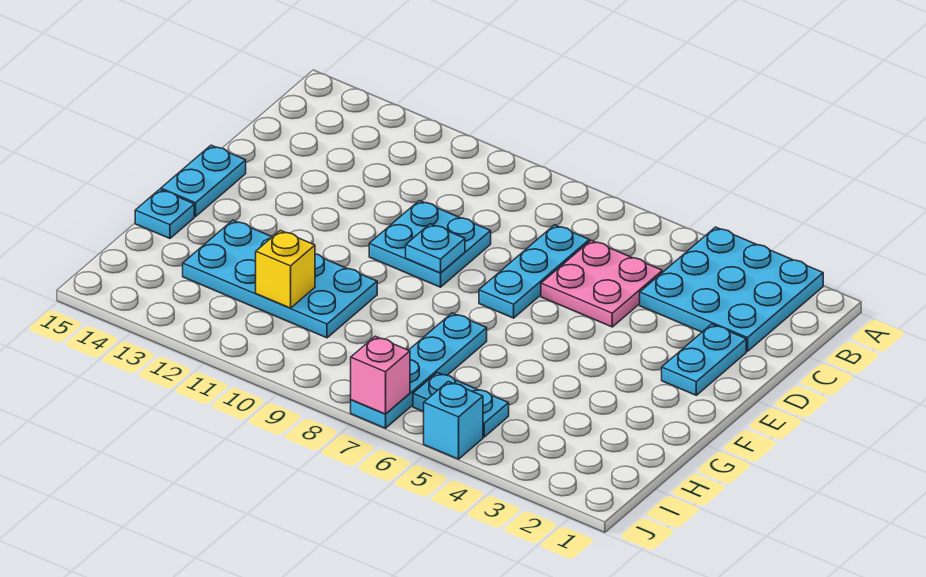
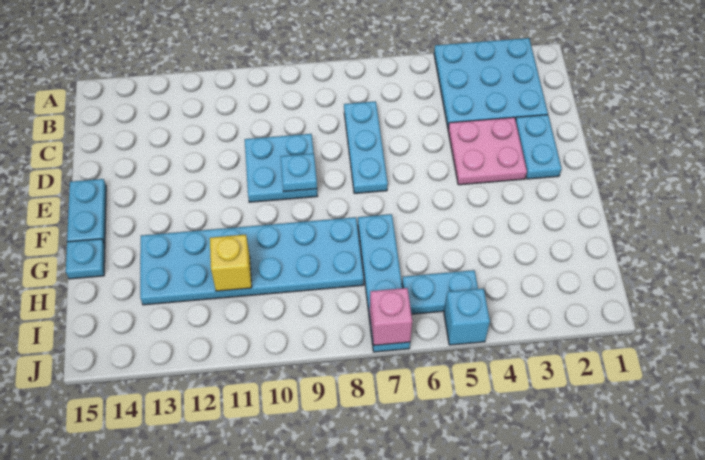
pink 2x2 plate [541,240,662,327] -> pink 2x2 plate moved to [448,117,527,185]
cyan 2x4 plate [183,220,377,338] -> cyan 2x6 plate [140,217,364,305]

